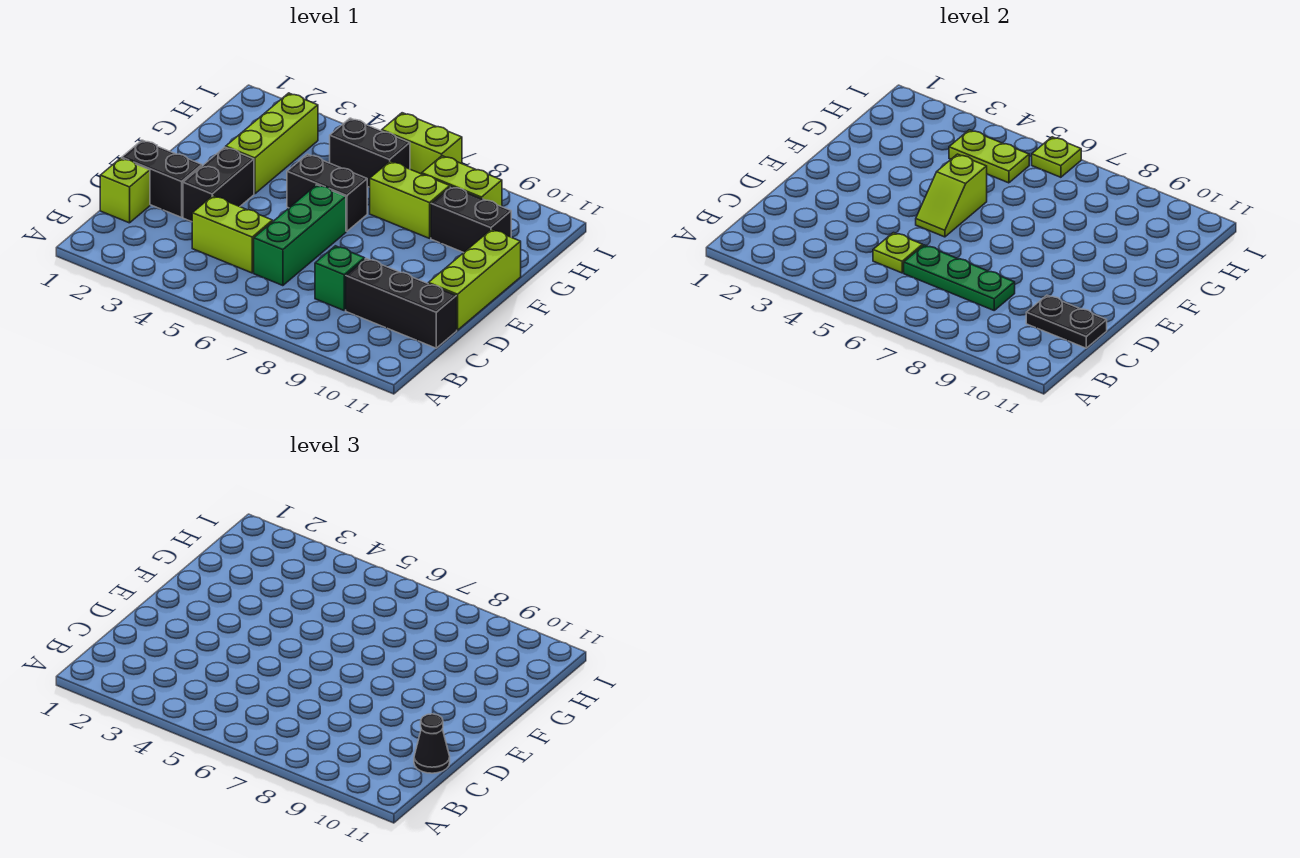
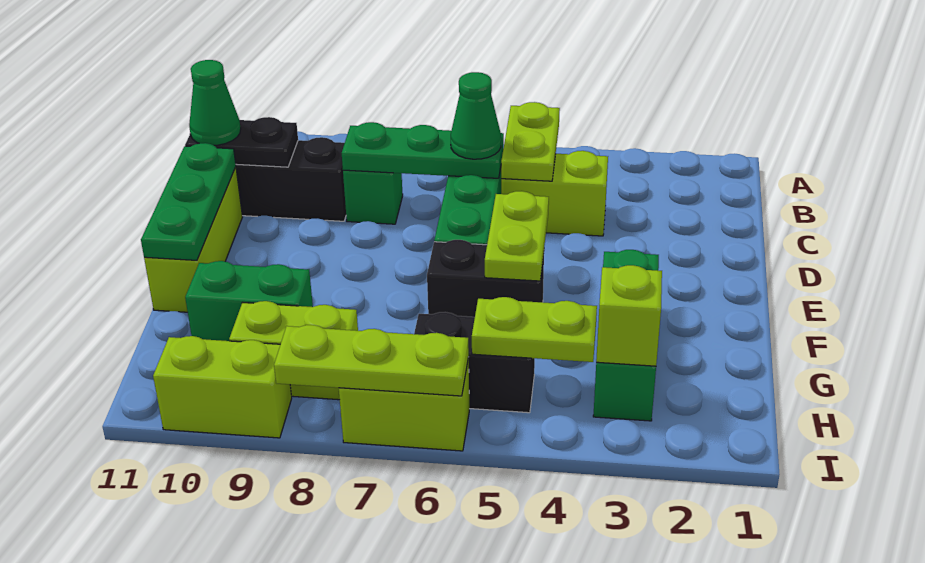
lime 1x1 brick [100,158,150,223] -> lime 1x1 brick moved to [596,265,662,366]
lime 1x1 plate [873,233,923,273] -> lime 1x2 plate [501,102,560,181]
none -> green 1x1 cone [451,72,501,159]
black 1x1 cone [414,714,450,773] -> green 1x1 cone [189,60,241,145]
black 1x2 brick [122,140,202,217] -> none
black 1x2 brick [183,147,254,222] -> none
none -> green 1x3 plate [141,143,236,260]
lime 1x2 slope [916,154,987,237] -> lime 1x2 plate [485,191,549,281]
lime 1x3 brick [226,93,318,194] -> green 1x3 brick [593,250,659,421]
lime 1x2 brick [370,161,450,238] -> lime 1x2 brick moved to [153,336,292,438]
black 1x2 brick [431,186,511,253] -> green 1x2 brick [185,261,313,341]
lime 1x1 plate [1032,137,1081,177] -> lime 1x3 plate [274,325,469,396]

